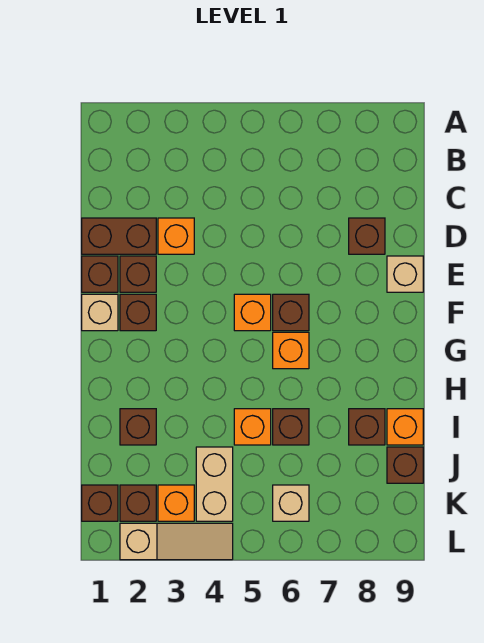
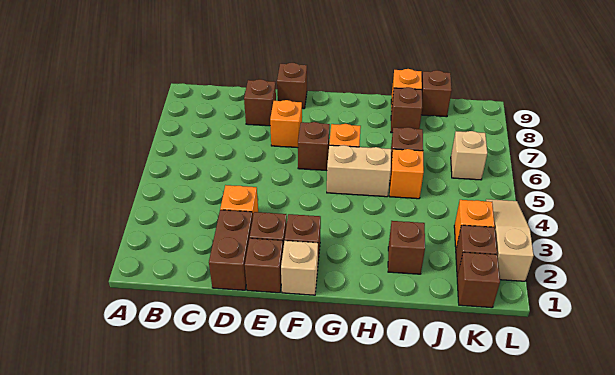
tan 1x1 brick [387,256,423,292] -> brown 1x1 brick [277,63,307,109]
orange 1x1 brick [234,294,271,331] -> orange 1x1 brick moved to [270,100,302,148]
tan 1x2 brick [196,447,233,521] -> tan 1x2 brick moved to [327,145,391,197]

